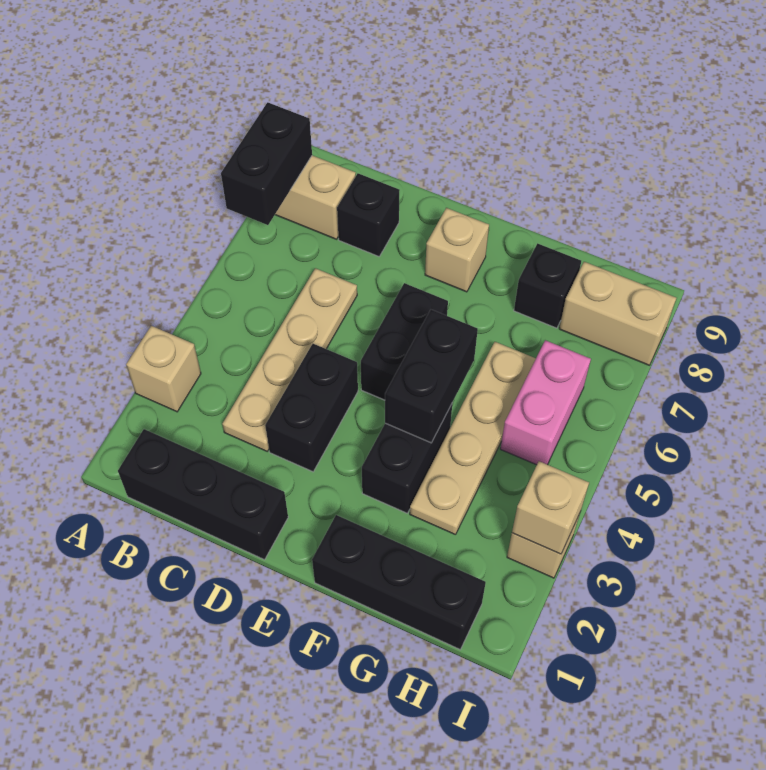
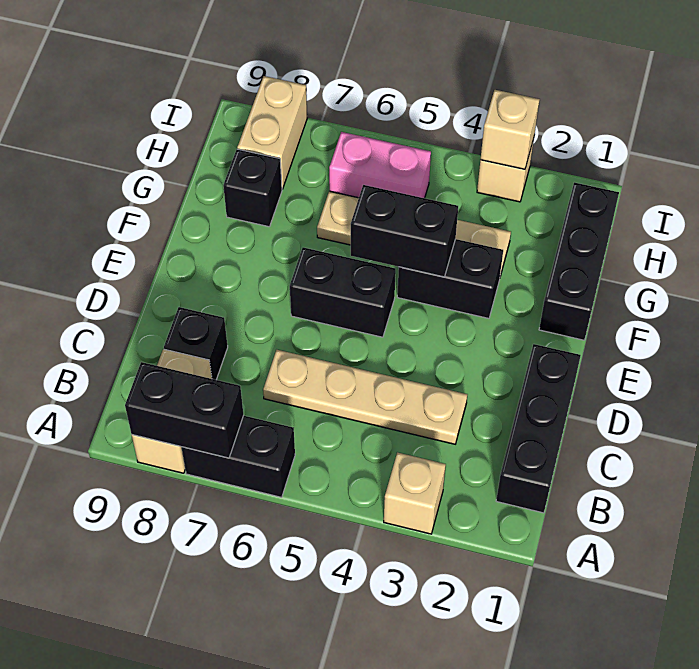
black 1x2 brick [265,344,358,472] -> black 1x2 brick moved to [181,416,295,497]
tan 1x1 brick [425,208,489,292] -> none

